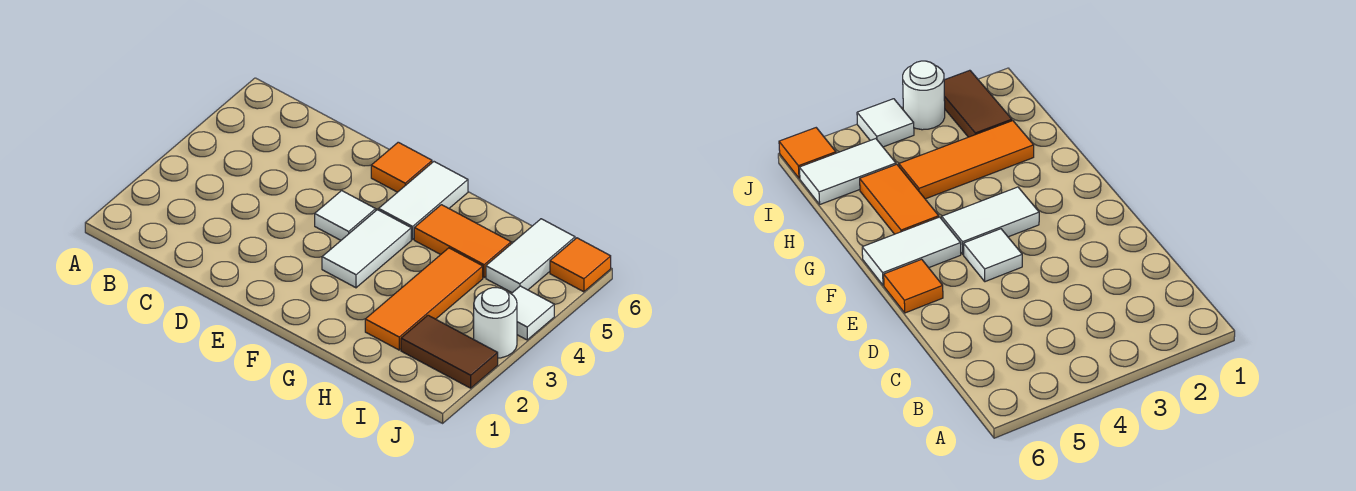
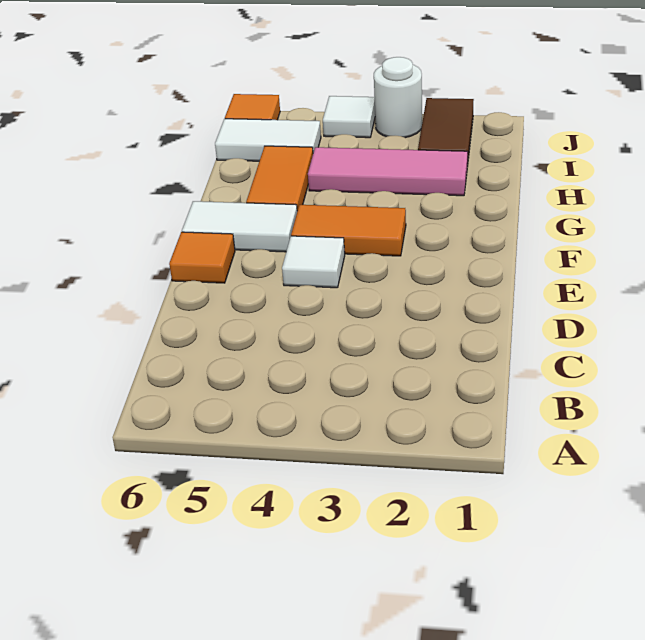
white 1x2 tile [322,210,411,288] -> orange 1x2 tile [291,205,406,256]
orange 1x3 tile [365,248,483,350] -> pink 1x3 tile [308,147,468,196]

